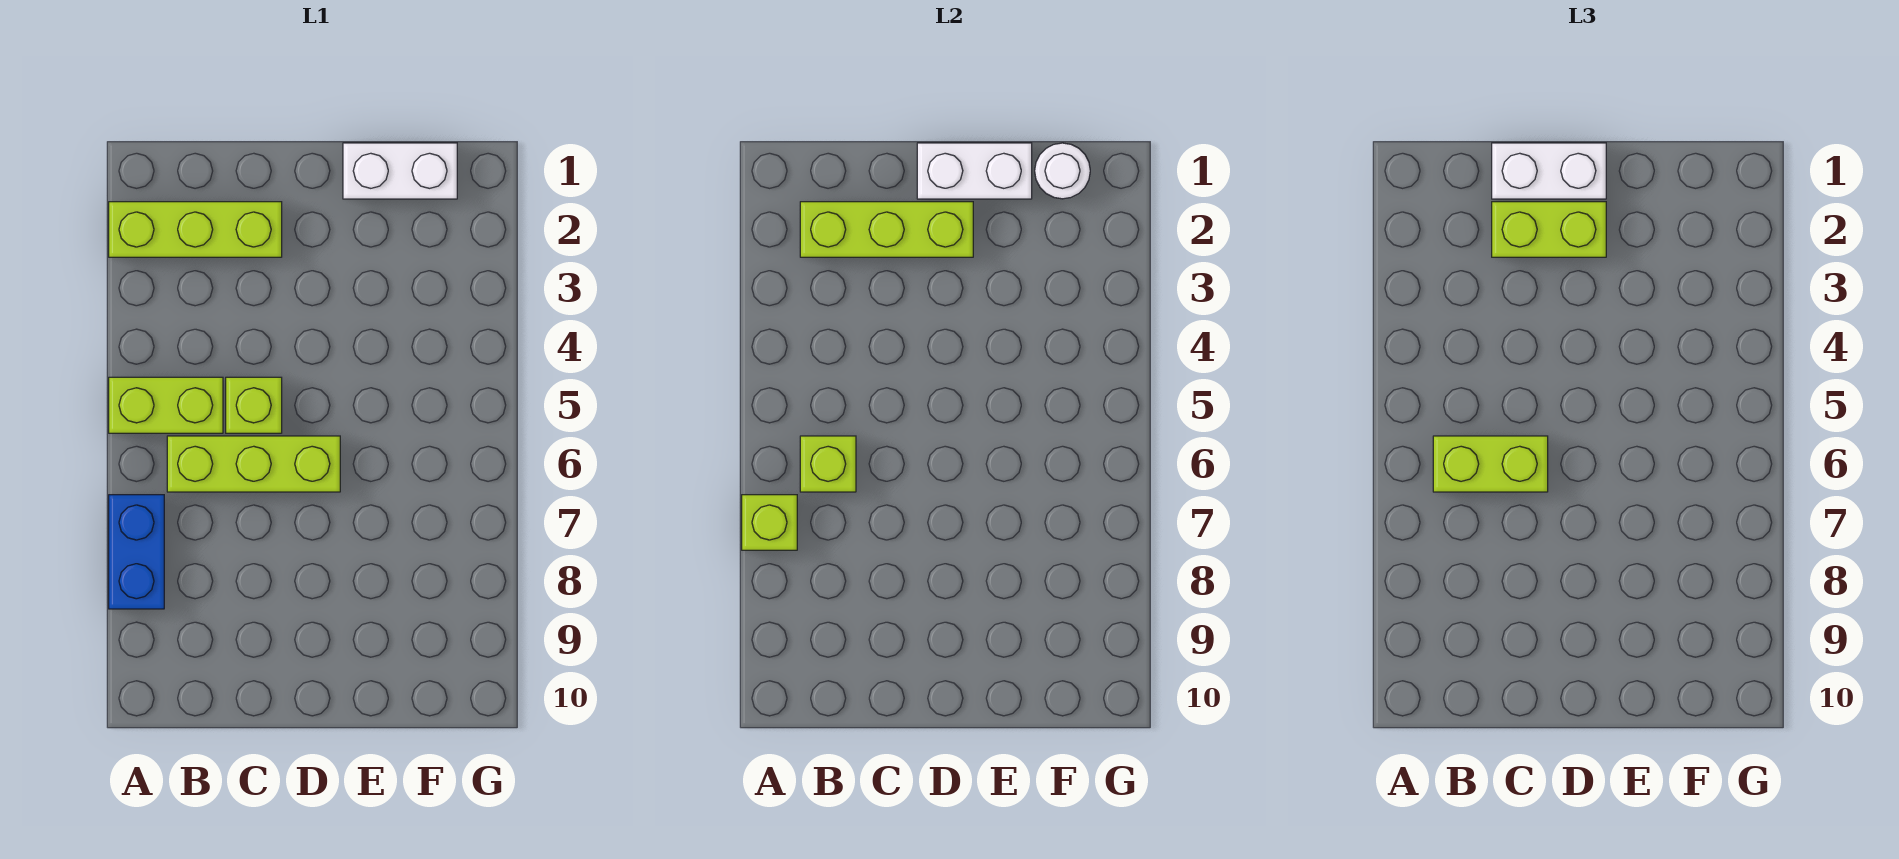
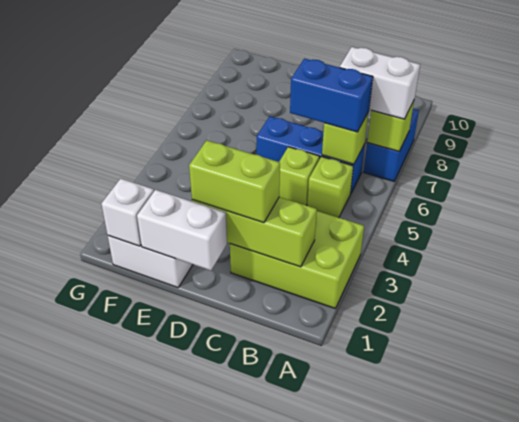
lime 1x3 brick [109,202,282,257] -> lime 2x3 brick [230,211,364,309]
lime 1x2 brick [109,377,223,433] -> lime 1x1 brick [307,157,353,218]
lime 1x3 brick [167,436,340,492] -> blue 1x3 brick [257,116,365,194]
lime 1x2 brick [1433,436,1548,492] -> blue 1x2 brick [290,58,373,132]
white 1x2 brick [1492,143,1606,199] -> white 1x2 brick moved to [340,47,420,119]
white 1x1 round brick [1035,143,1090,199] -> white 1x1 brick [102,179,154,246]

